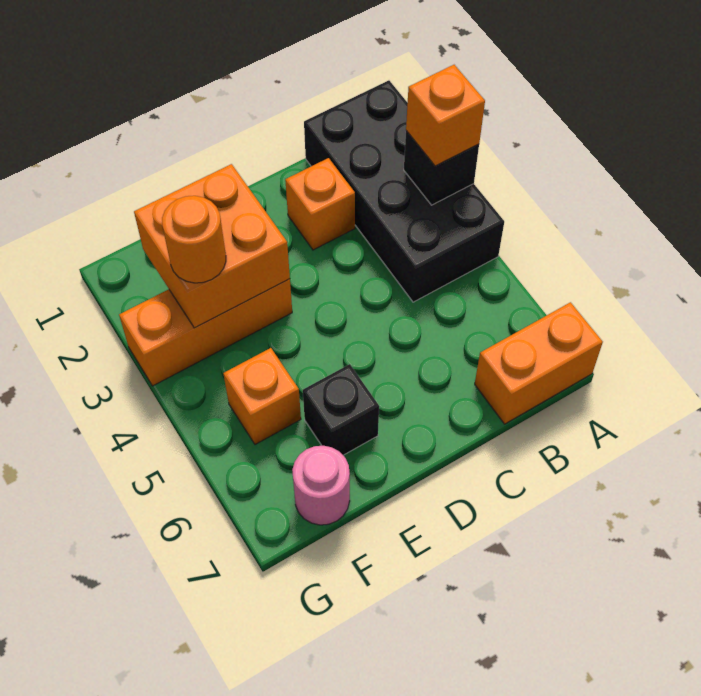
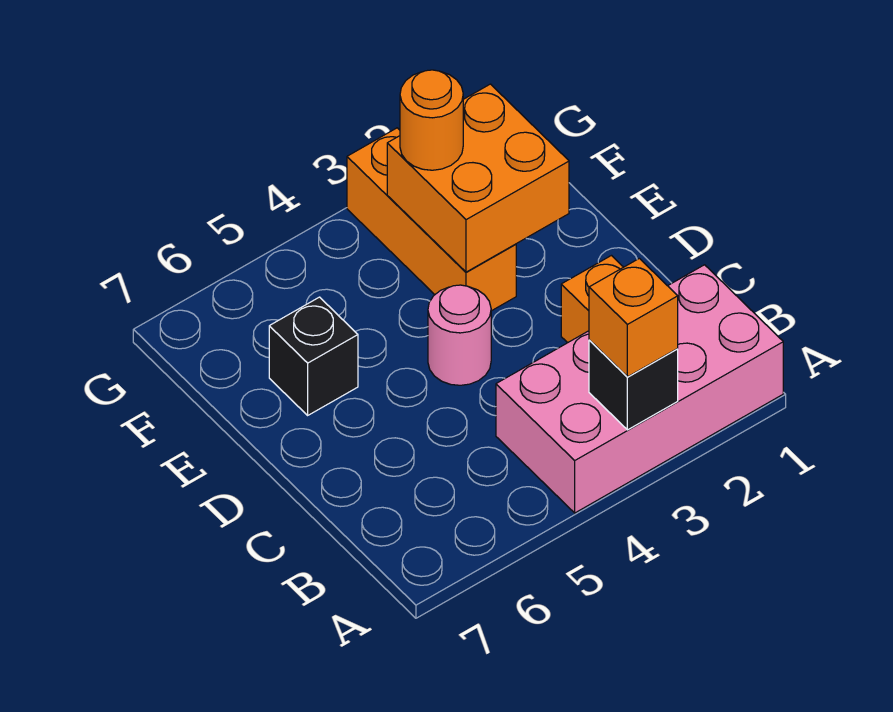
black 2x4 brick [304,80,504,302] -> pink 2x4 brick [496,265,783,513]
orange 1x2 brick [475,302,603,424] -> none
orange 1x1 brick [223,348,301,445] -> none
pink 1x1 round brick [292,446,350,525] -> pink 1x1 round brick moved to [428,285,491,385]

